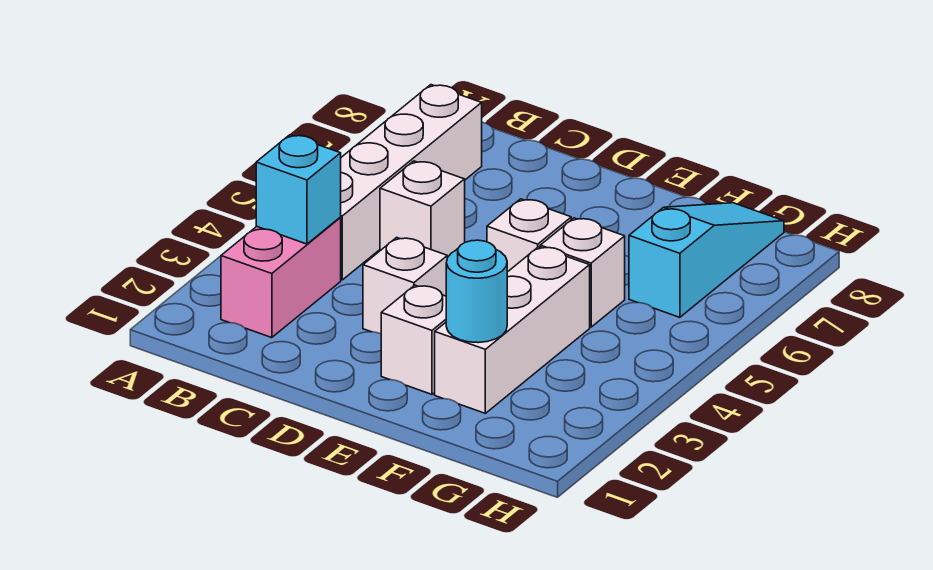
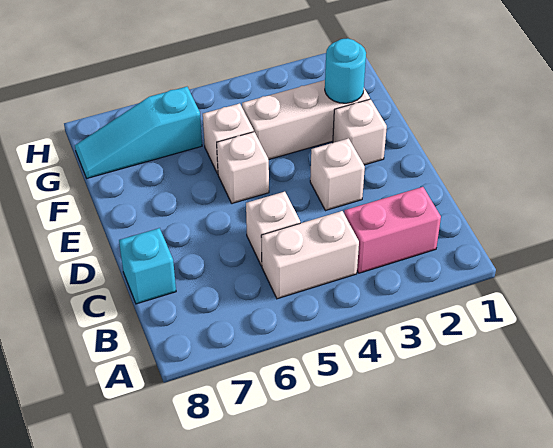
cyan 1x1 brick [256,135,341,244] -> cyan 1x1 brick moved to [119,228,176,304]
white 1x4 brick [340,85,482,280] -> white 1x2 brick [261,211,359,299]

